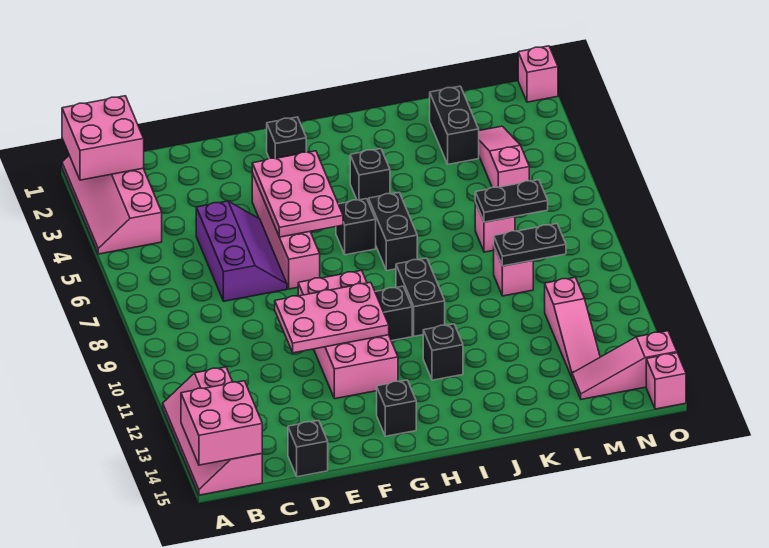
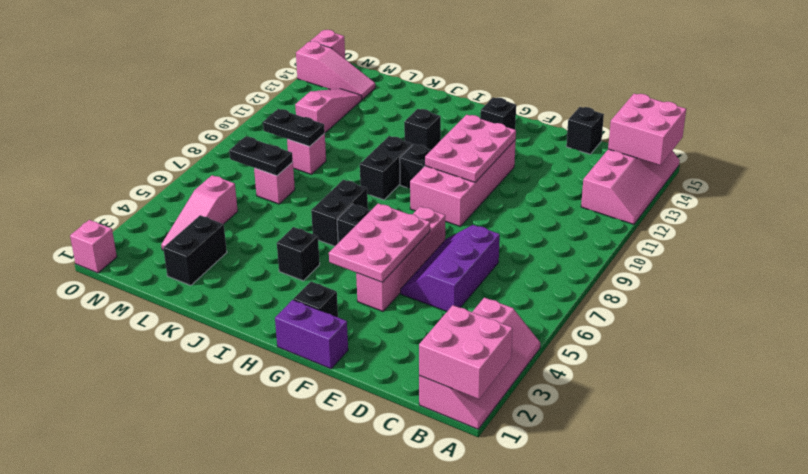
pink 2x3 plate [275,282,389,353] -> pink 2x3 plate turned to [425,115,516,182]
none -> purple 1x2 brick [275,300,348,369]

